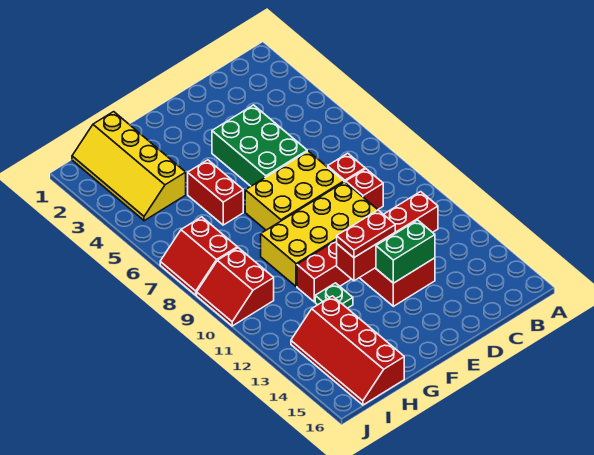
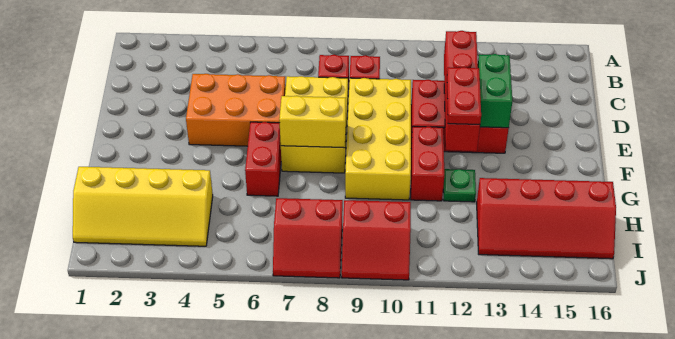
green 2x3 brick [212,105,307,186] -> orange 2x3 brick [186,74,286,146]
none -> yellow 1x2 brick [279,96,346,148]
red 1x2 brick [188,160,243,225] -> red 1x2 brick turned to [245,122,281,196]

